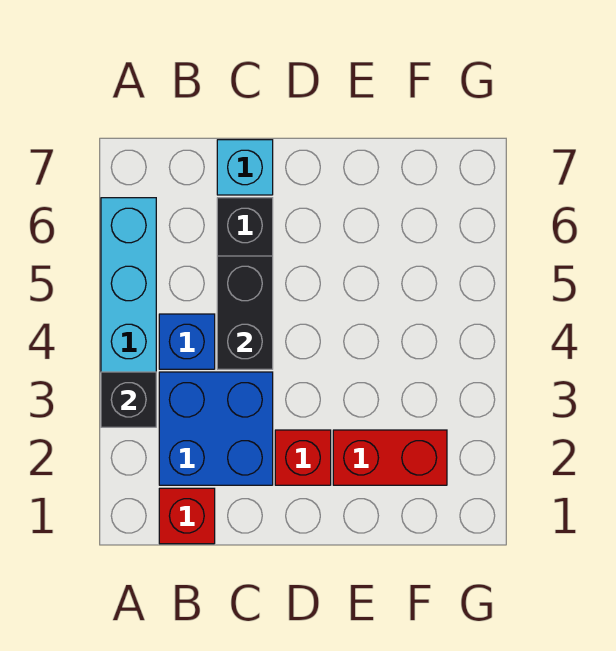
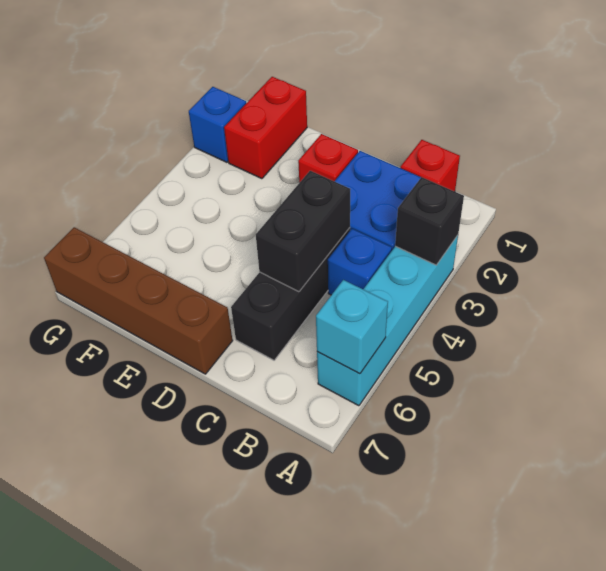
cyan 1x1 brick [217,140,273,195] -> cyan 1x1 brick moved to [316,280,388,374]
none -> brown 1x4 brick [44,227,233,374]
red 1x2 brick [333,430,447,485] -> red 1x2 brick turned to [224,77,307,179]
none -> blue 1x1 brick [189,87,246,162]

